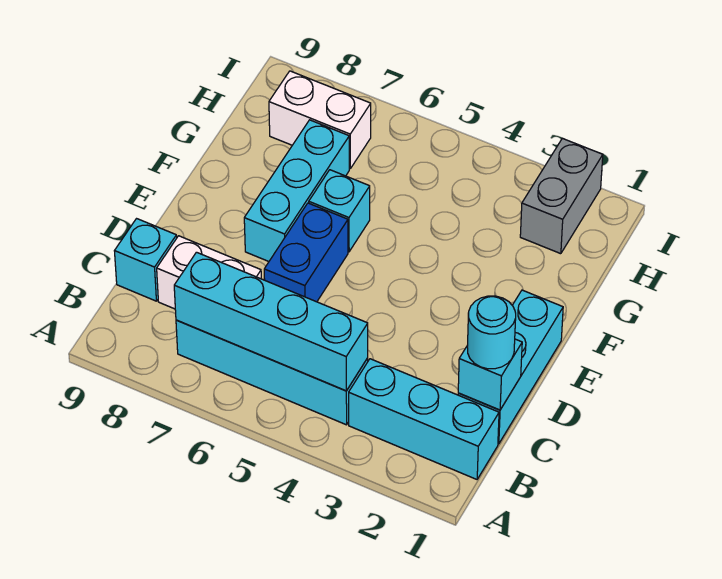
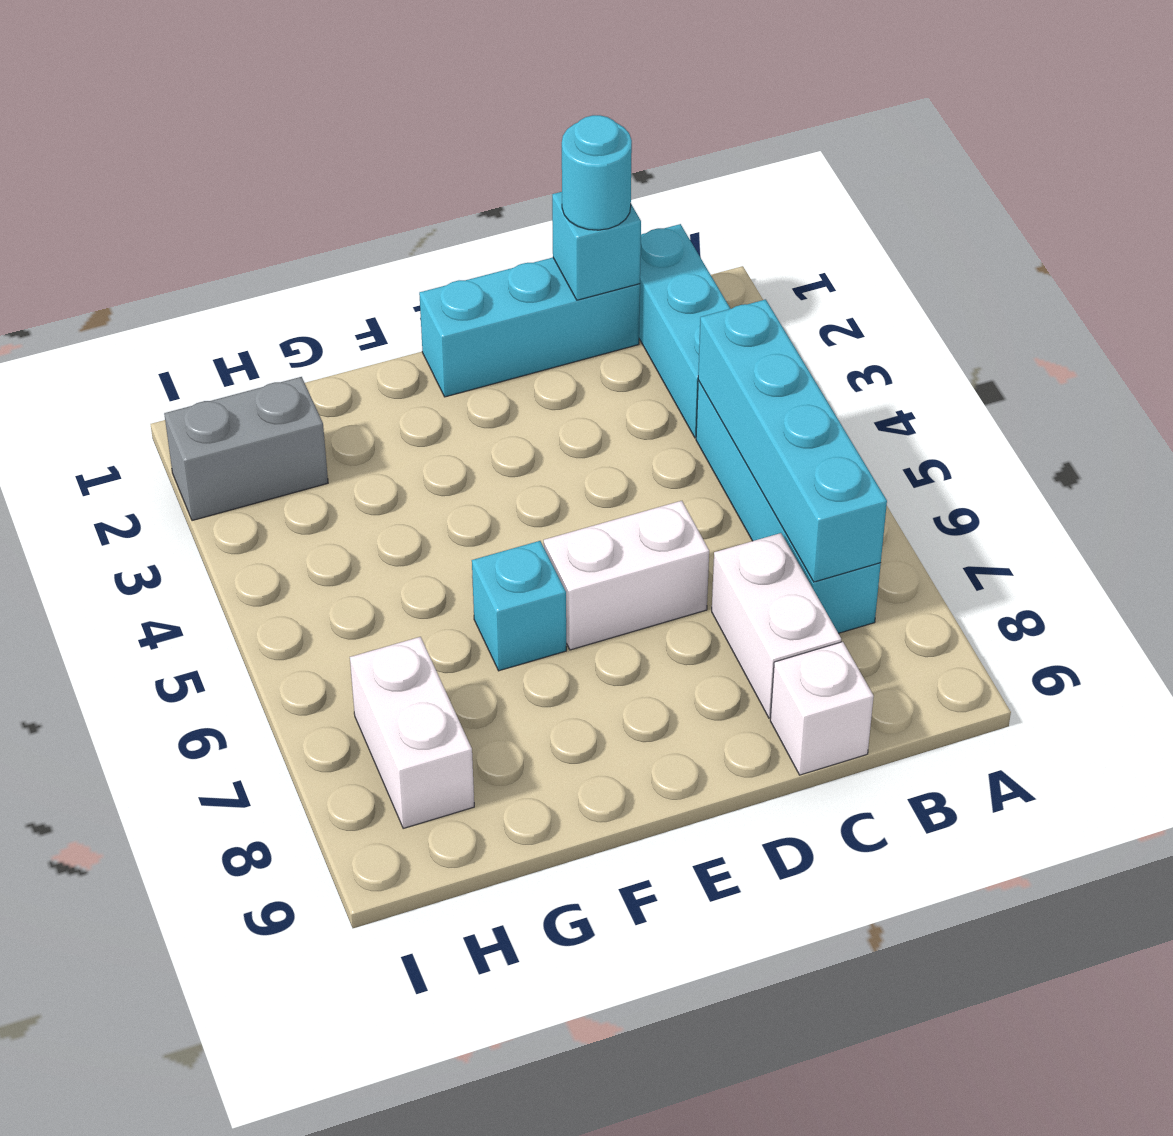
cyan 1x1 brick [115,219,177,301] -> white 1x1 brick [770,642,874,775]
blue 1x2 brick [264,203,348,302] -> white 1x2 brick [544,501,709,650]
cyan 1x3 brick [244,120,349,261] -> none

